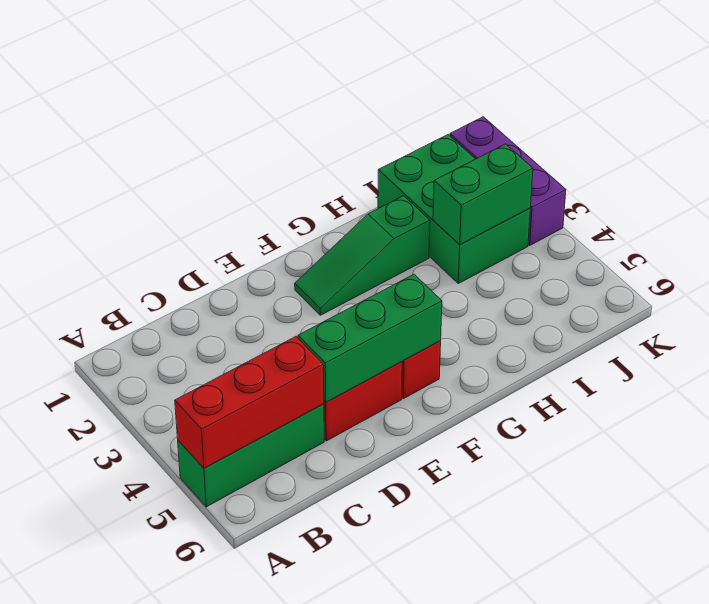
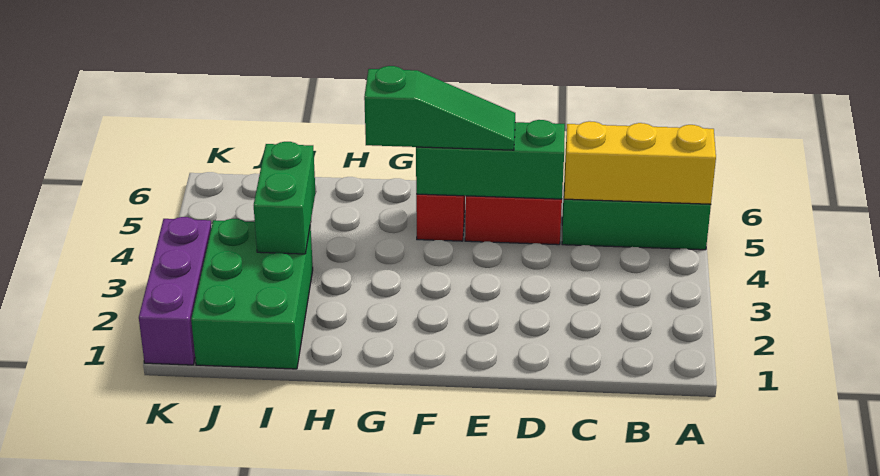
red 1x3 brick [175,337,324,468] -> yellow 1x3 brick [564,121,716,204]
green 1x3 slope [295,196,430,315] -> green 1x3 slope moved to [364,66,515,150]
green 1x2 brick [433,144,533,245] -> green 1x2 brick turned to [254,142,316,254]

